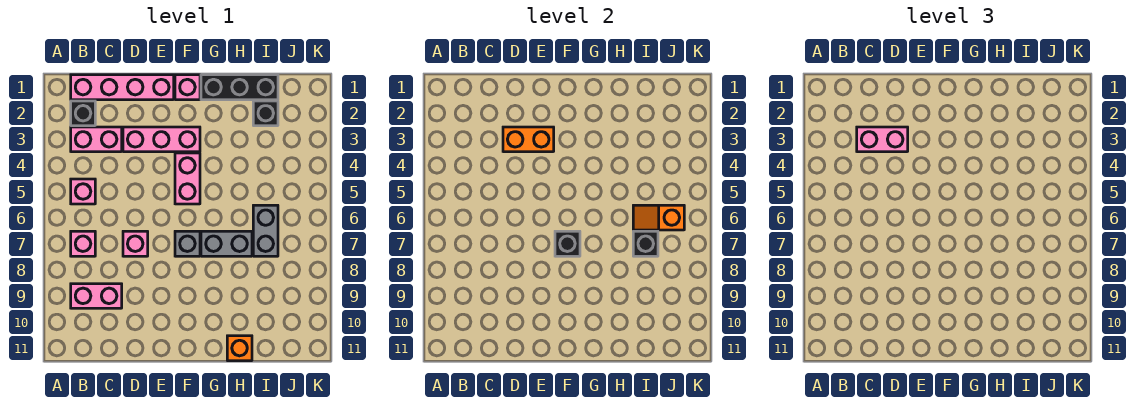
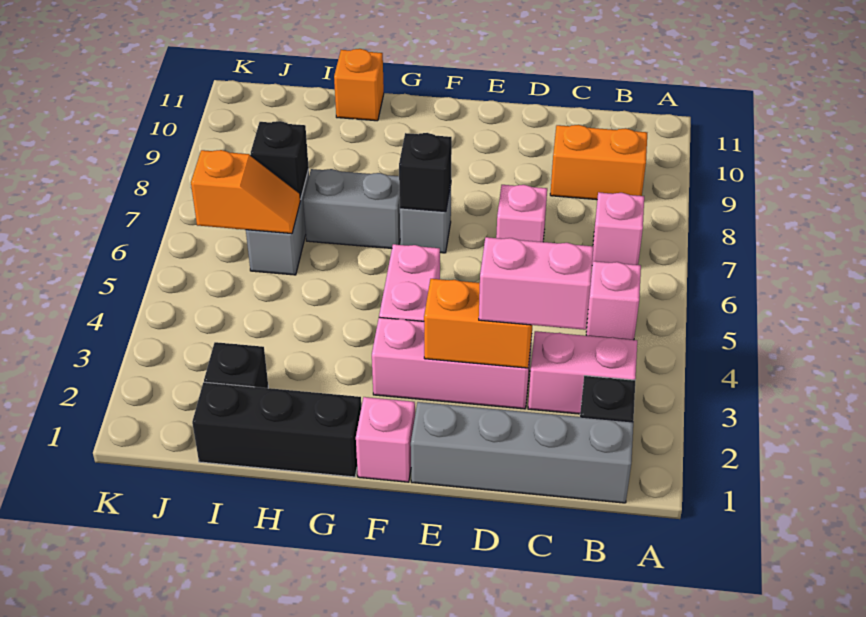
pink 1x4 brick [71,75,174,100] -> grey 1x4 brick [411,402,633,503]
pink 1x2 brick [71,284,122,308] -> orange 1x2 brick [550,125,647,200]

